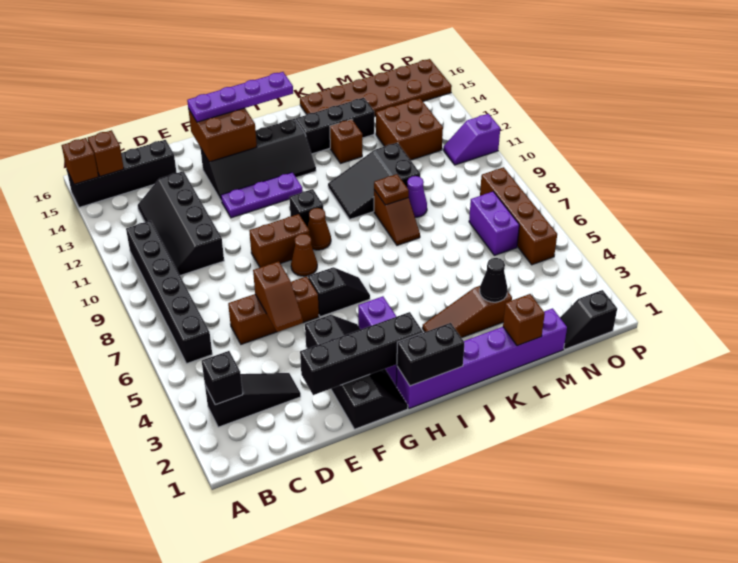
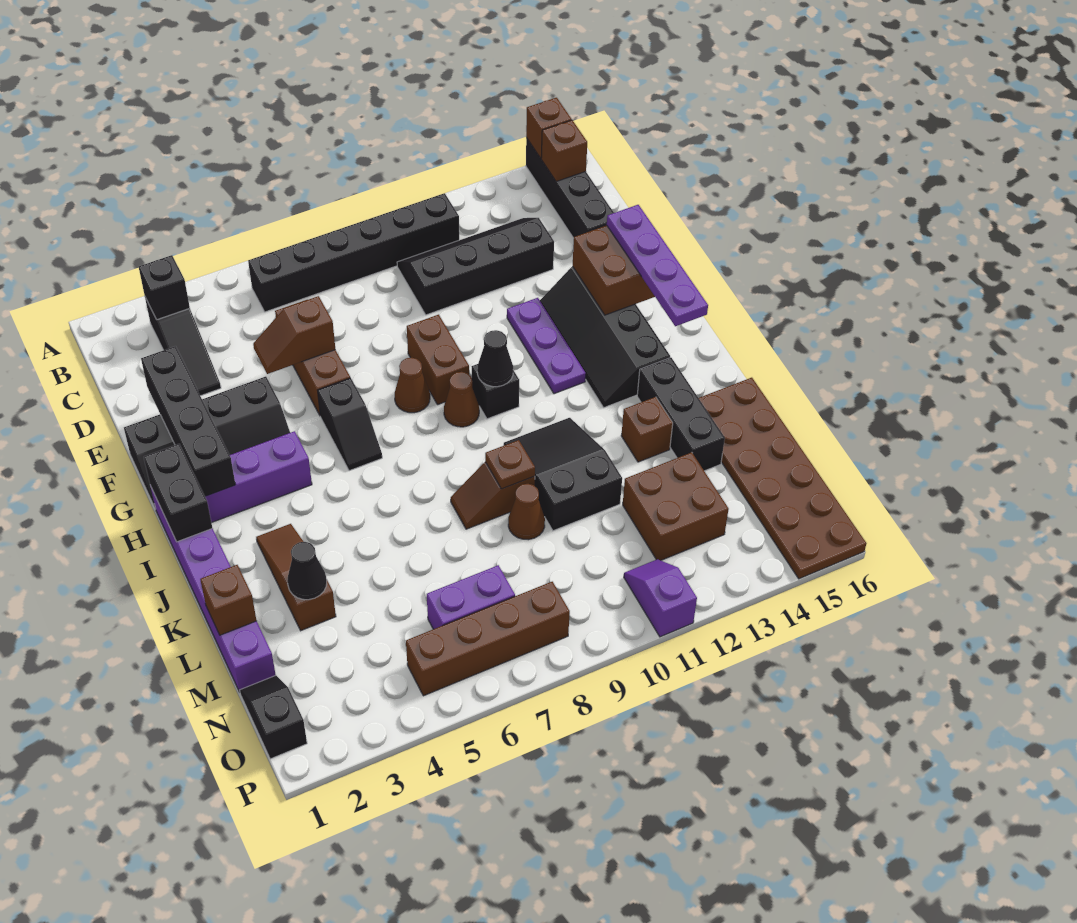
none -> black 1x1 cone [477,330,513,387]
purple 1x1 cone [407,176,427,217] -> brown 1x1 cone [508,484,545,540]

